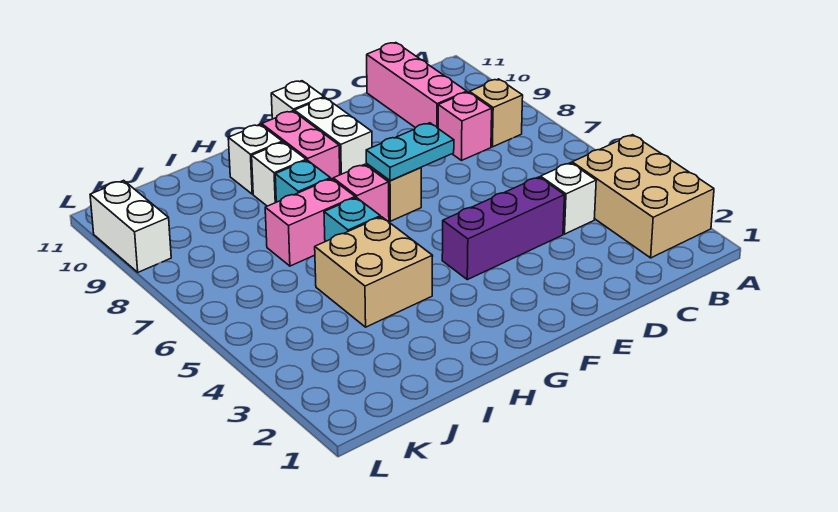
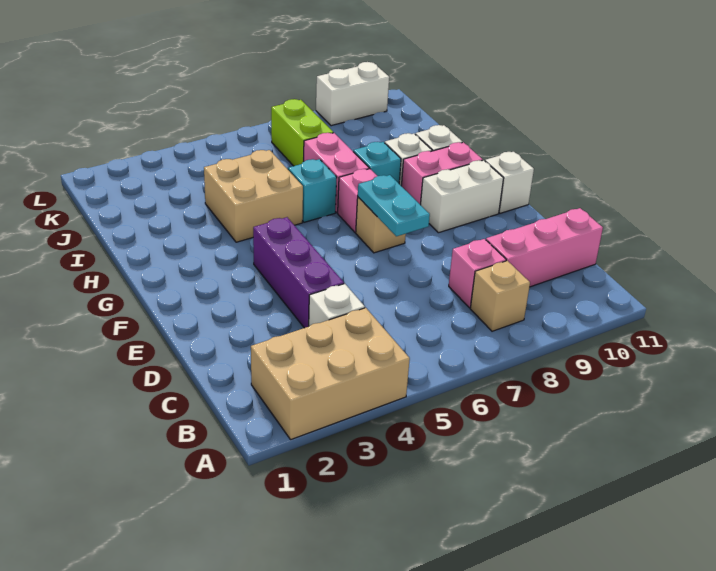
none -> lime 1x2 brick [271,99,333,166]

